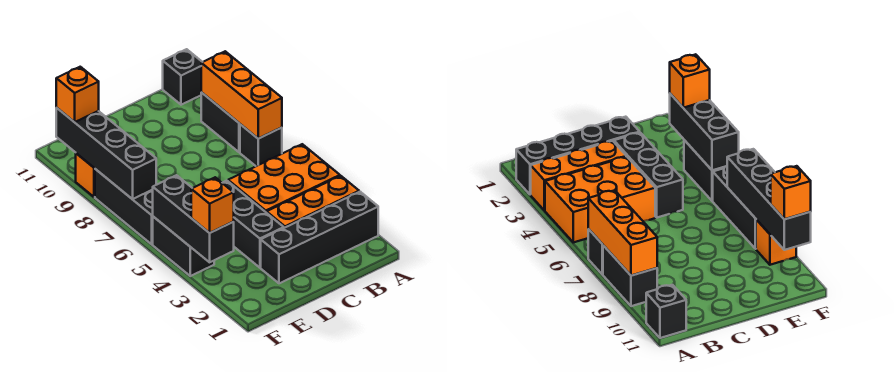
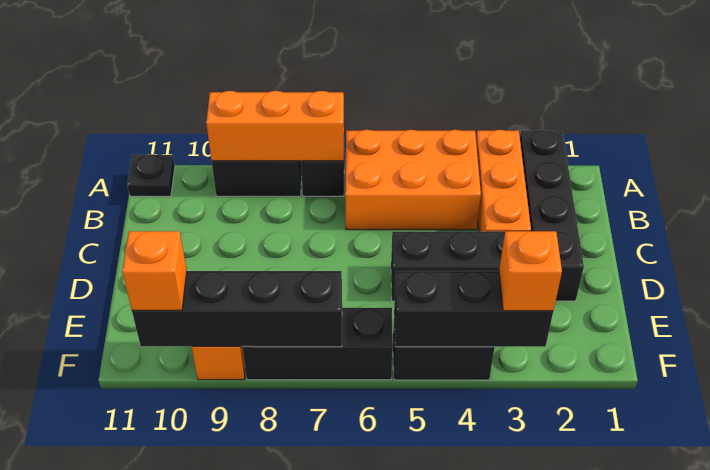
orange 2x3 brick [228,144,340,213] -> orange 2x3 brick turned to [345,130,481,230]
black 1x1 brick [163,49,202,105] -> black 1x1 plate [127,154,175,196]

